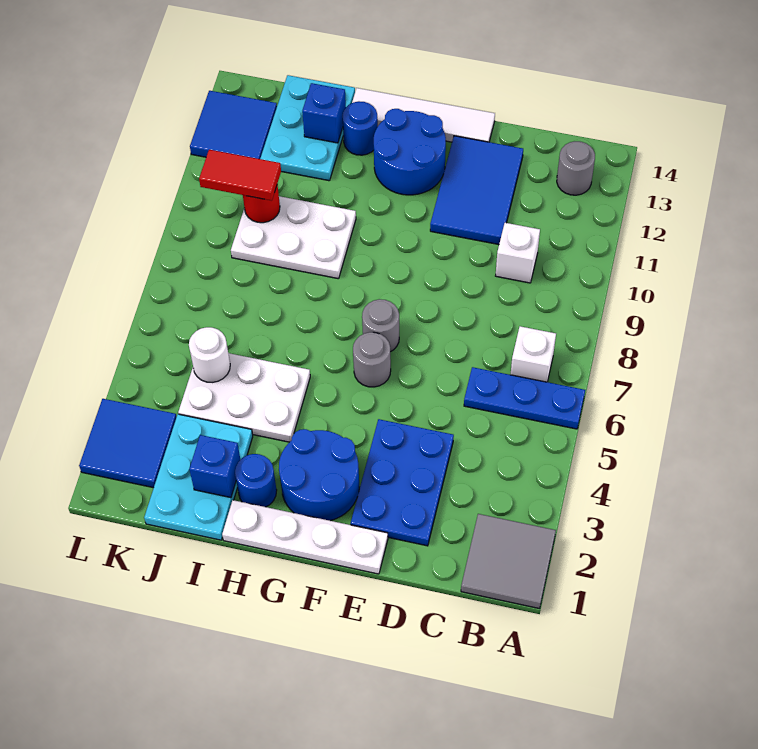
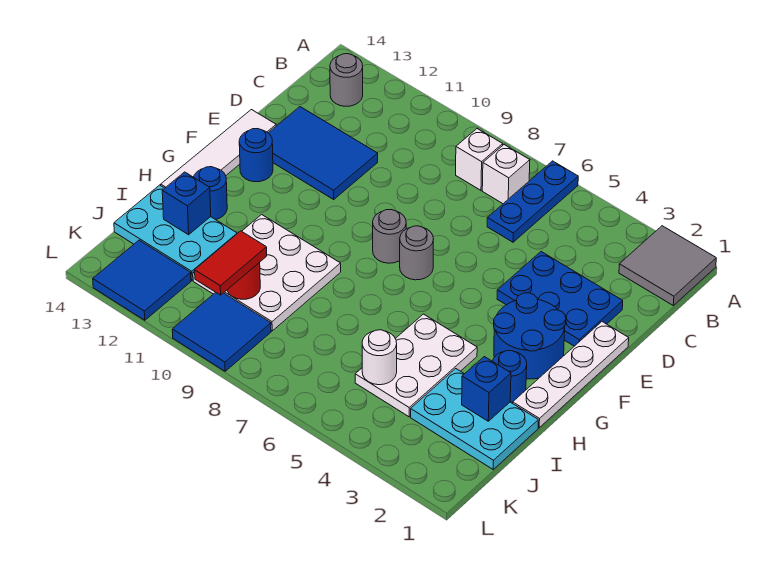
white 1x1 brick [496,223,540,283] -> white 1x1 brick moved to [456,129,503,190]
grey 1x1 round brick [353,332,391,387] -> grey 1x1 round brick moved to [373,210,406,263]
blue 2x2 round brick [374,109,446,195] -> blue 1x1 round brick [239,129,273,182]
white 2x3 plate [231,196,356,279] -> white 3x3 plate [193,215,341,331]
blue 2x2 tile [79,399,177,488] -> blue 2x2 tile moved to [172,292,271,371]

